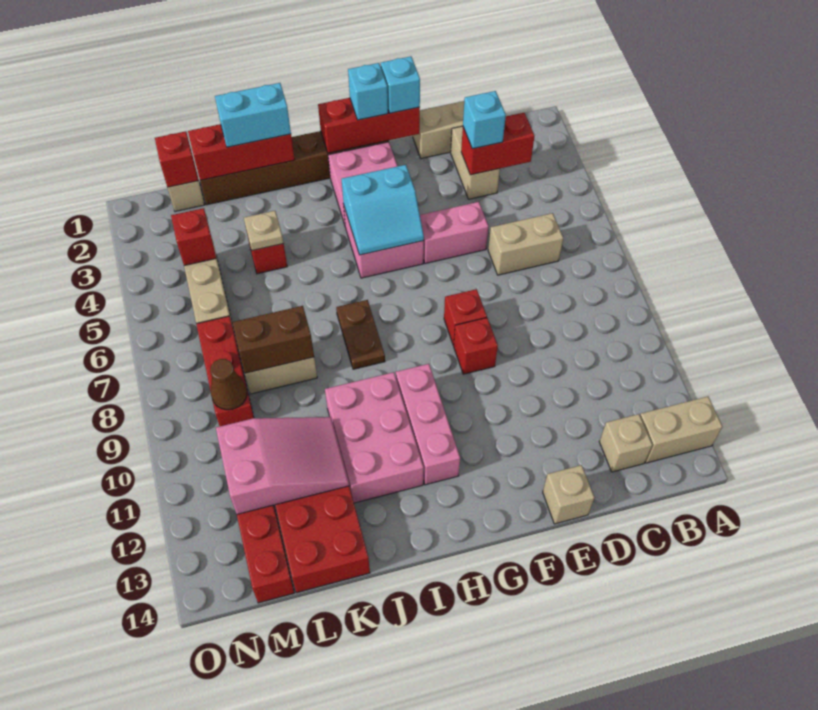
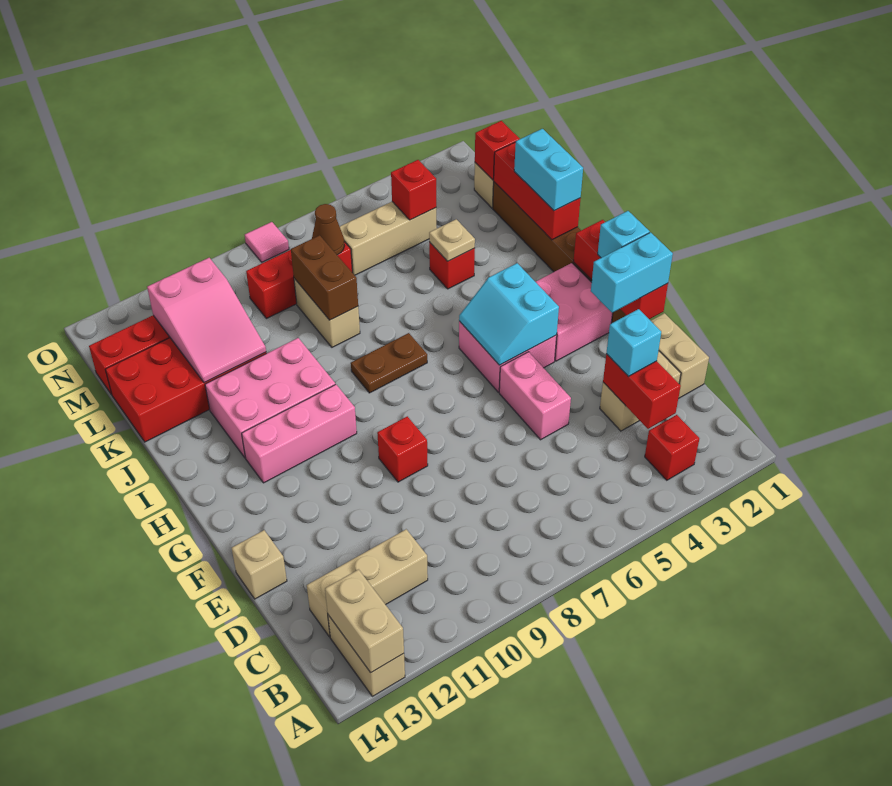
tan 1x2 brick [488,213,563,275] -> tan 1x2 brick moved to [325,569,404,673]
tan 1x1 brick [599,414,652,472] -> tan 1x3 brick [307,529,428,637]
cyan 1x1 brick [381,56,420,113] -> cyan 1x2 brick [591,232,673,313]
red 1x1 brick [444,289,487,345] -> red 1x1 brick moved to [645,415,699,480]
brown 1x1 cone [210,359,247,410] -> brown 1x1 cone moved to [312,204,344,255]
none -> pink 1x1 tile [245,222,289,262]

